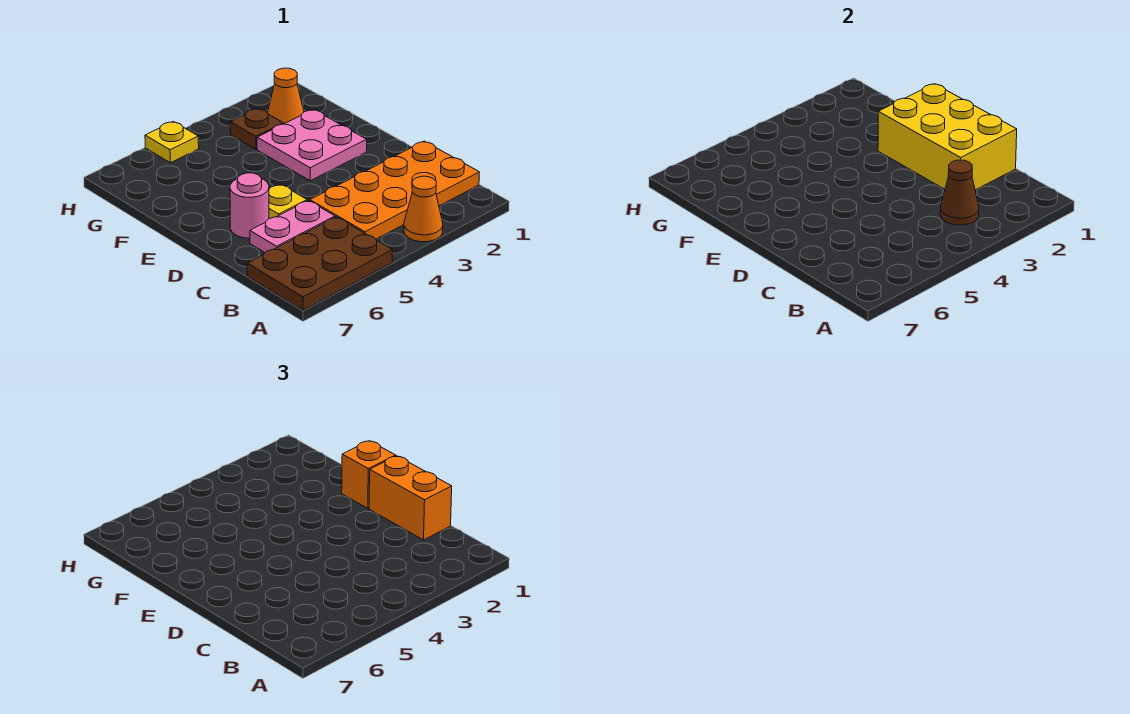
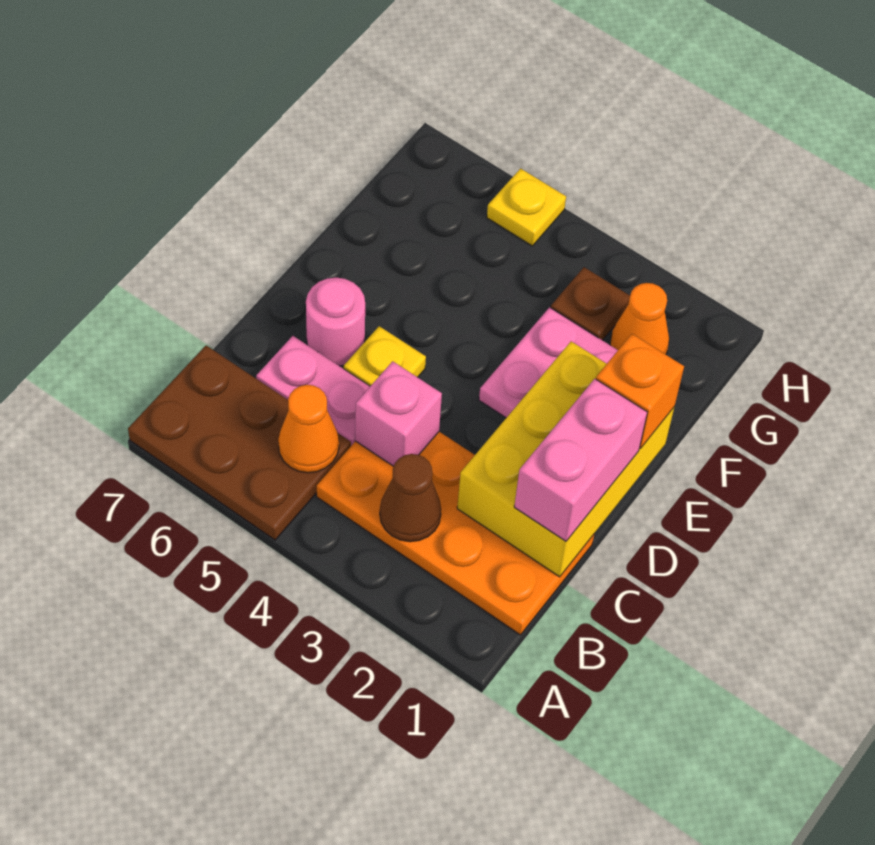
orange 1x1 cone [404,176,443,242] -> orange 1x1 cone moved to [278,385,339,473]
orange 1x2 brick [369,456,452,540] -> pink 1x2 brick [514,379,647,541]
none -> pink 1x1 brick [355,361,442,466]

